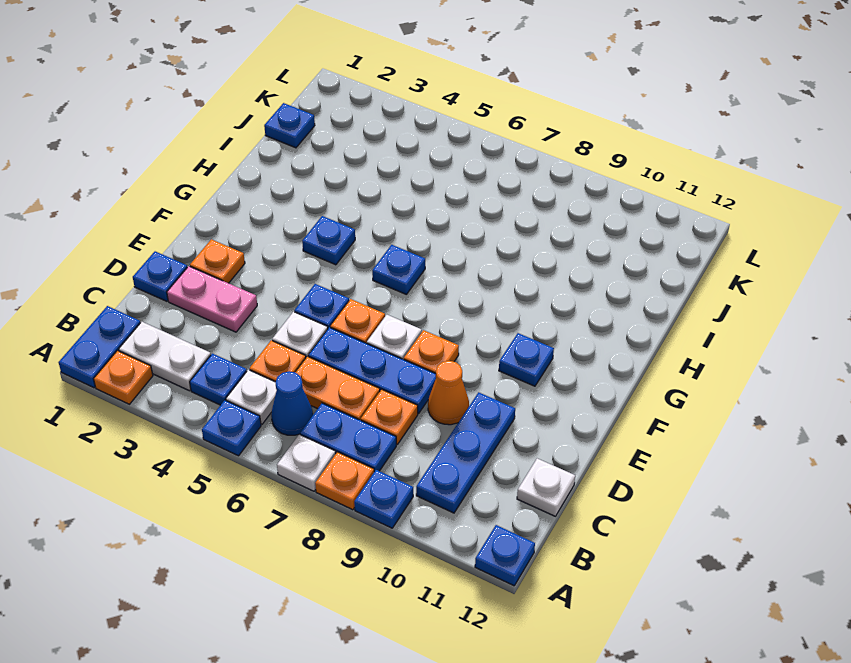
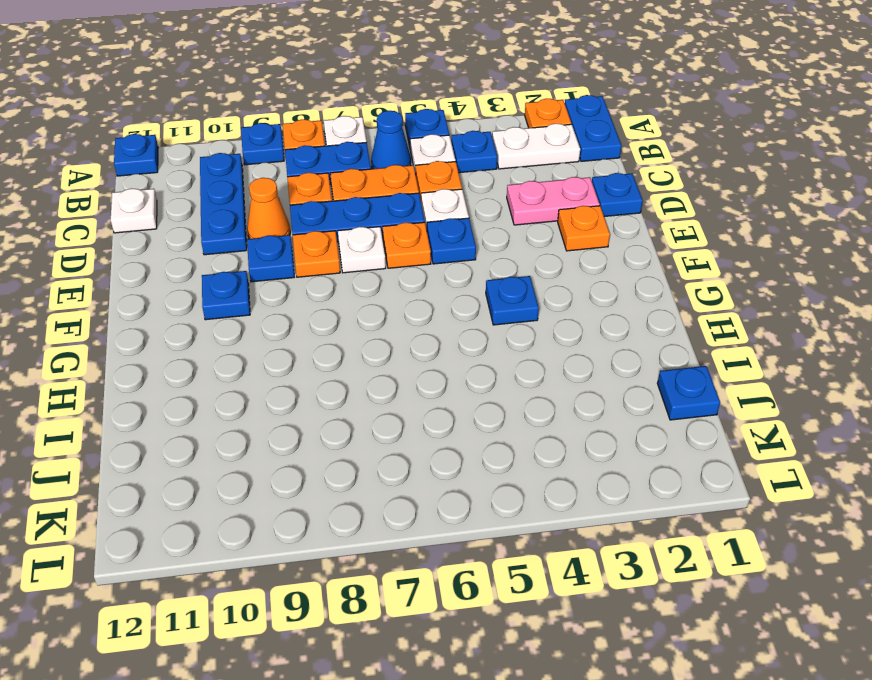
blue 1x1 plate [372,245,425,294] -> blue 1x1 plate moved to [247,235,294,282]

